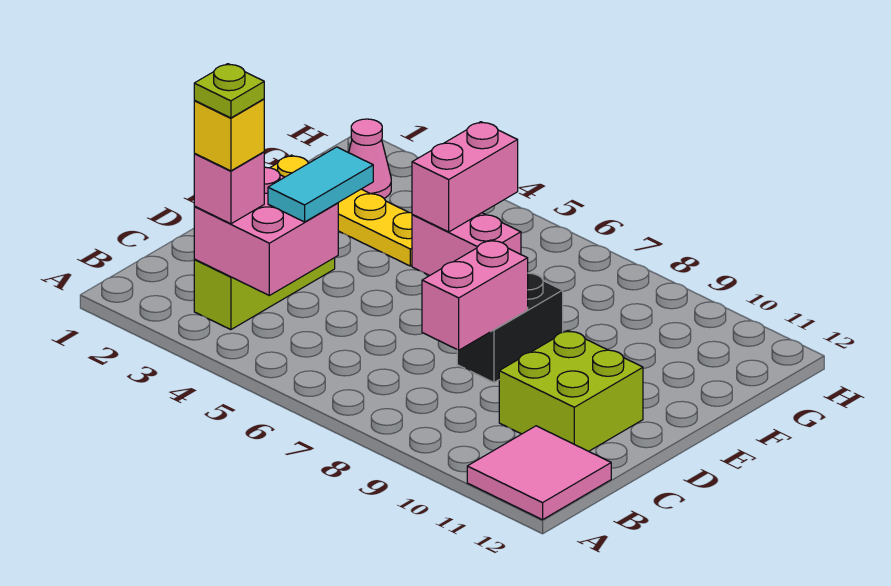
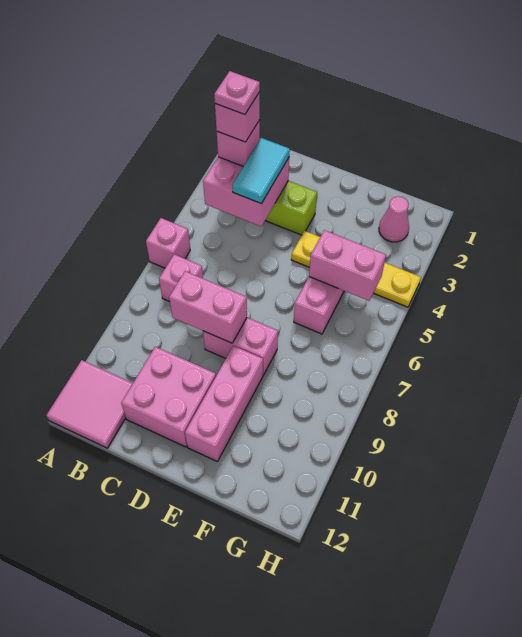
none -> pink 1x1 brick [146,218,190,268]
yellow 1x1 brick [194,99,264,171] -> pink 1x1 brick [215,92,260,142]
lime 1x1 plate [194,64,264,118] -> pink 1x1 plate [214,71,260,115]
none -> pink 1x1 brick [159,254,203,302]
cyan 1x2 tile [268,147,373,222] -> cyan 1x2 tile turned to [233,138,290,204]
lime 2x2 brick [499,331,643,451] -> pink 2x2 brick [121,347,216,447]
black 1x2 brick [457,273,563,382] -> pink 1x2 brick [203,318,278,375]
none -> pink 1x3 brick [185,346,263,462]
yellow 1x4 plate [270,155,412,266] -> yellow 1x4 plate turned to [291,231,421,307]

